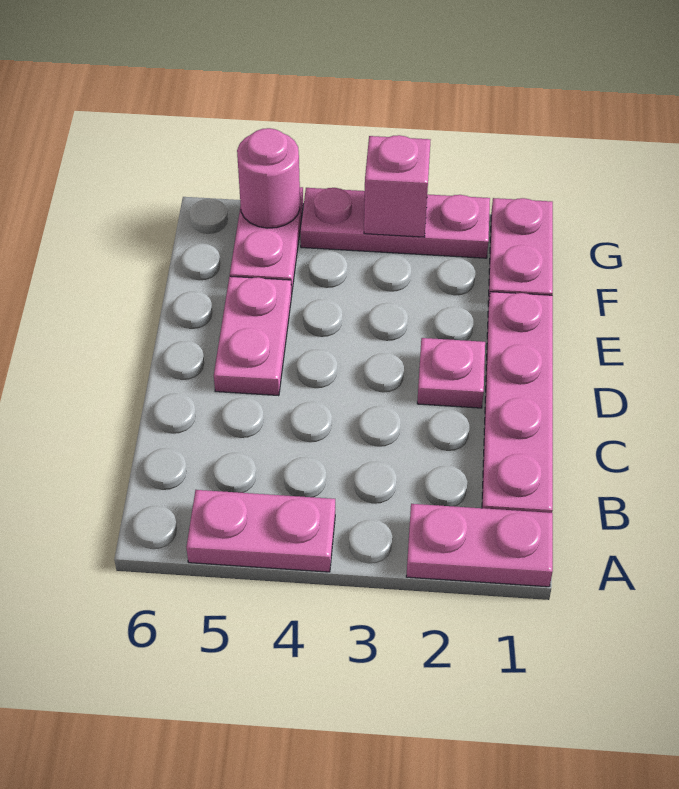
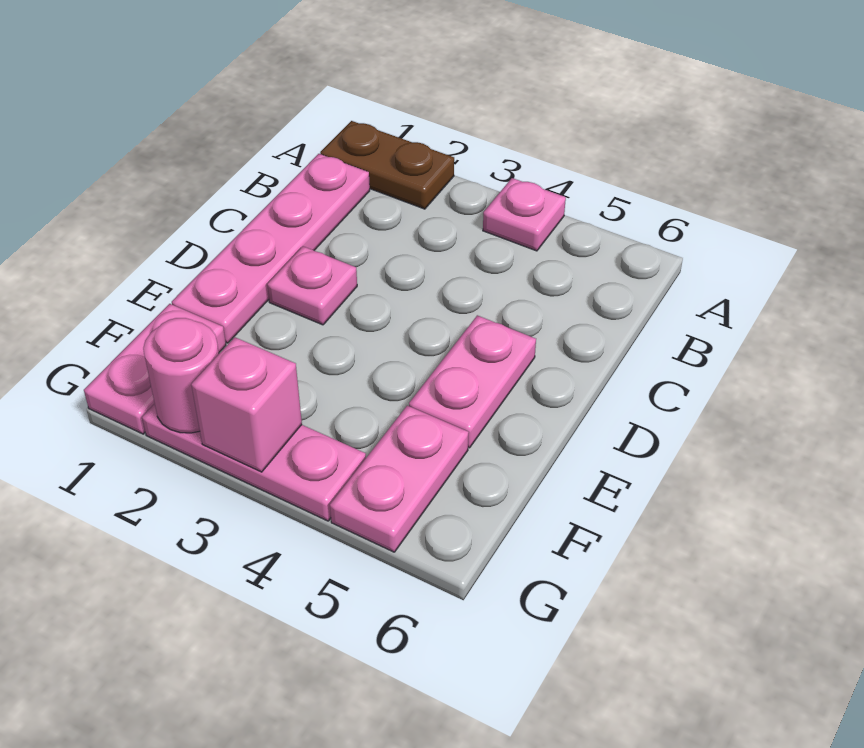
pink 1x2 plate [406,504,553,587] -> brown 1x2 plate [320,121,454,209]
pink 1x2 plate [186,490,335,572] -> pink 1x1 plate [483,178,566,251]
pink 1x1 round brick [237,128,300,228] -> pink 1x1 round brick moved to [143,318,219,433]

